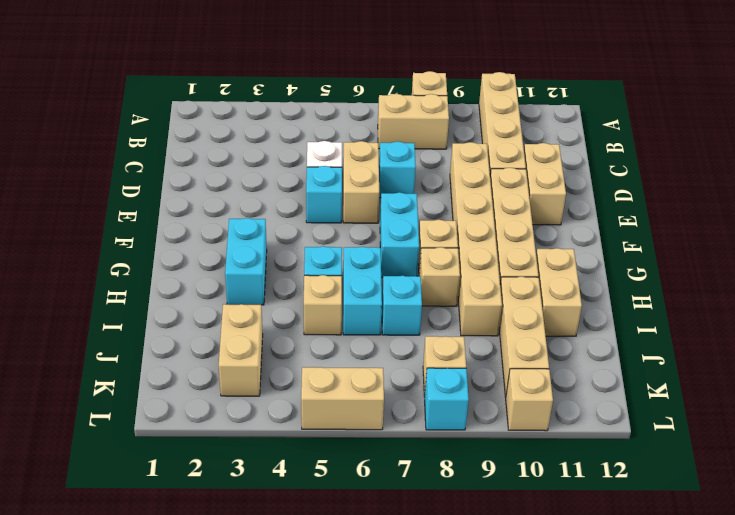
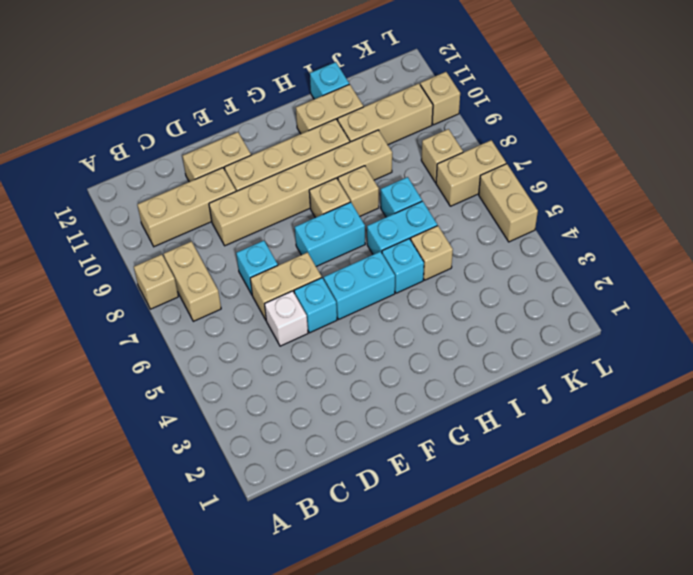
tan 1x4 brick [479,72,526,173] -> tan 1x3 brick [137,168,236,247]
cyan 1x2 brick [225,218,267,305] -> cyan 1x2 brick moved to [324,251,395,319]
tan 1x2 brick [219,304,263,396] -> tan 1x2 brick moved to [436,140,506,206]
cyan 1x1 brick [424,368,469,430] -> cyan 1x1 brick moved to [310,62,349,99]

